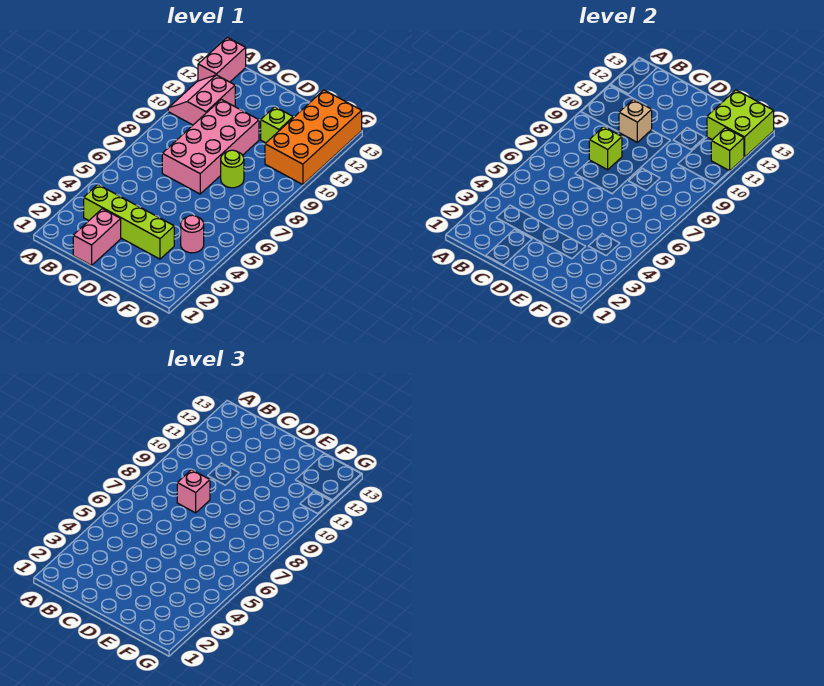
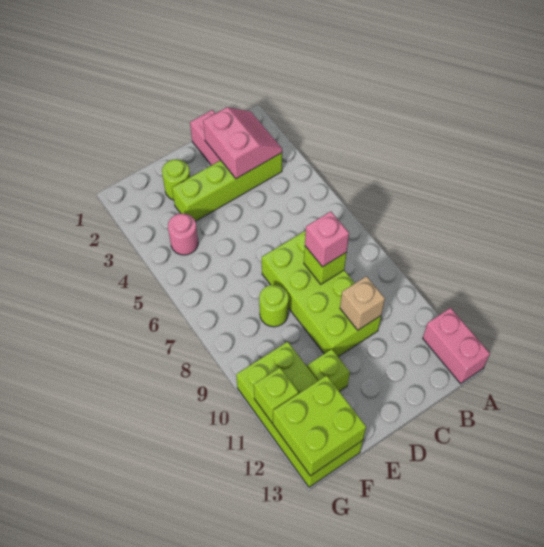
pink 2x2 slope [168,75,235,125] -> pink 2x2 slope moved to [203,107,282,179]
pink 2x4 brick [162,99,259,194] -> lime 2x4 brick [262,231,381,357]
none -> lime 1x1 round brick [162,159,190,200]
orange 2x4 brick [265,90,362,185] -> lime 2x4 brick [236,342,363,487]

